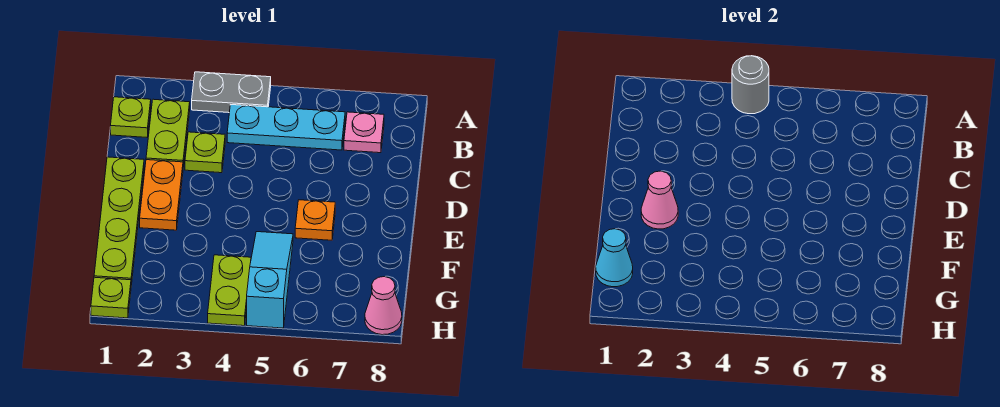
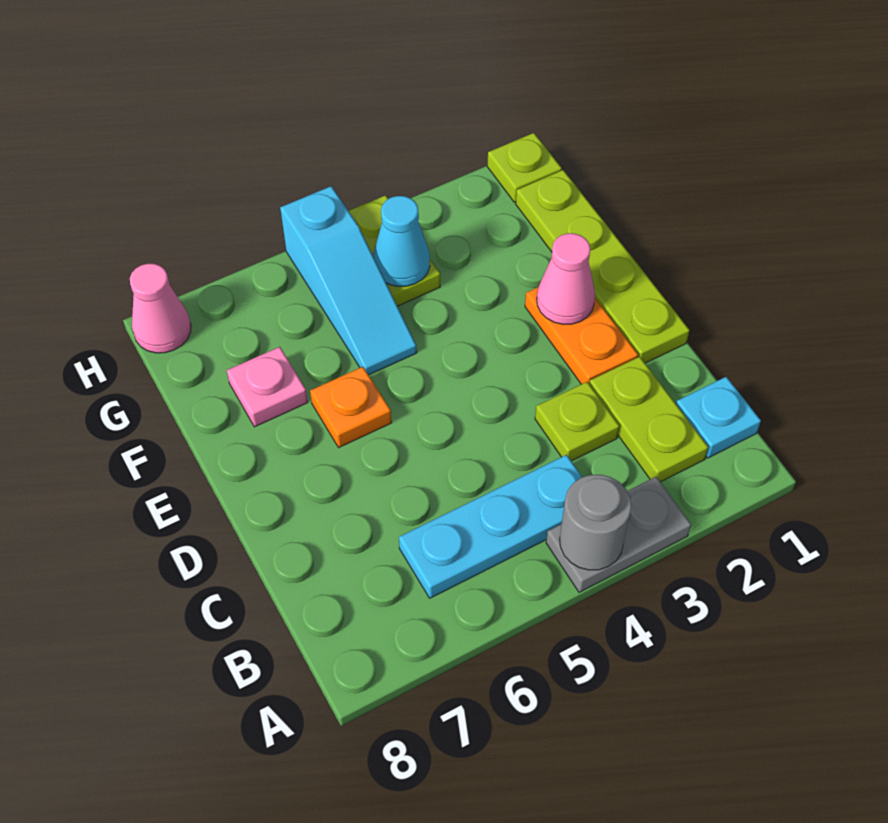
lime 1x1 plate [111,97,151,137] -> cyan 1x1 plate [676,377,761,458]
pink 1x1 plate [344,112,384,153] -> pink 1x1 plate moved to [227,347,308,427]
cyan 1x1 cone [596,229,633,287] -> cyan 1x1 cone moved to [373,196,430,286]

